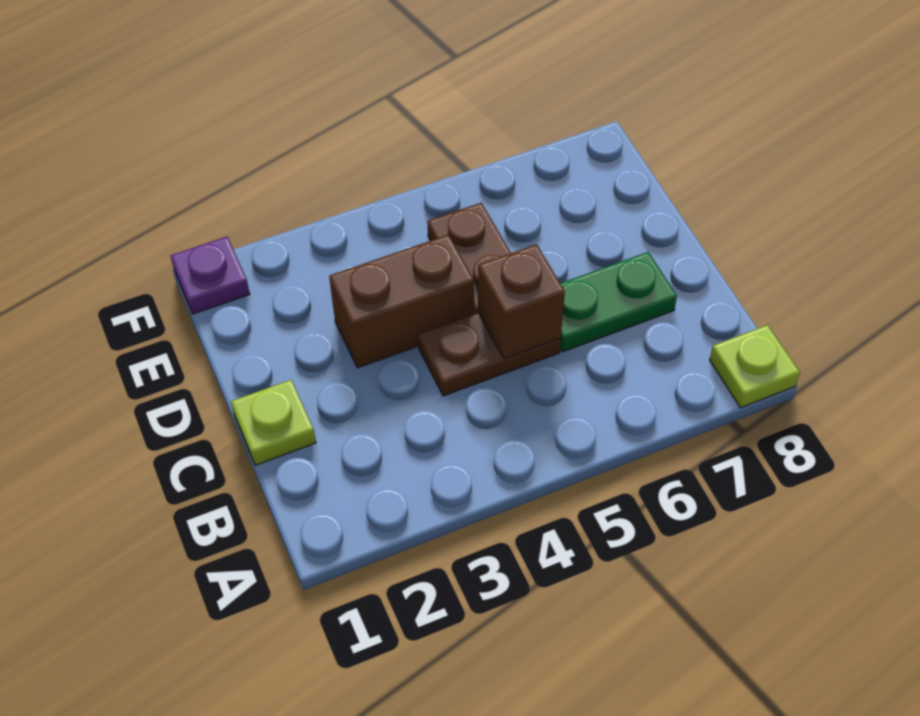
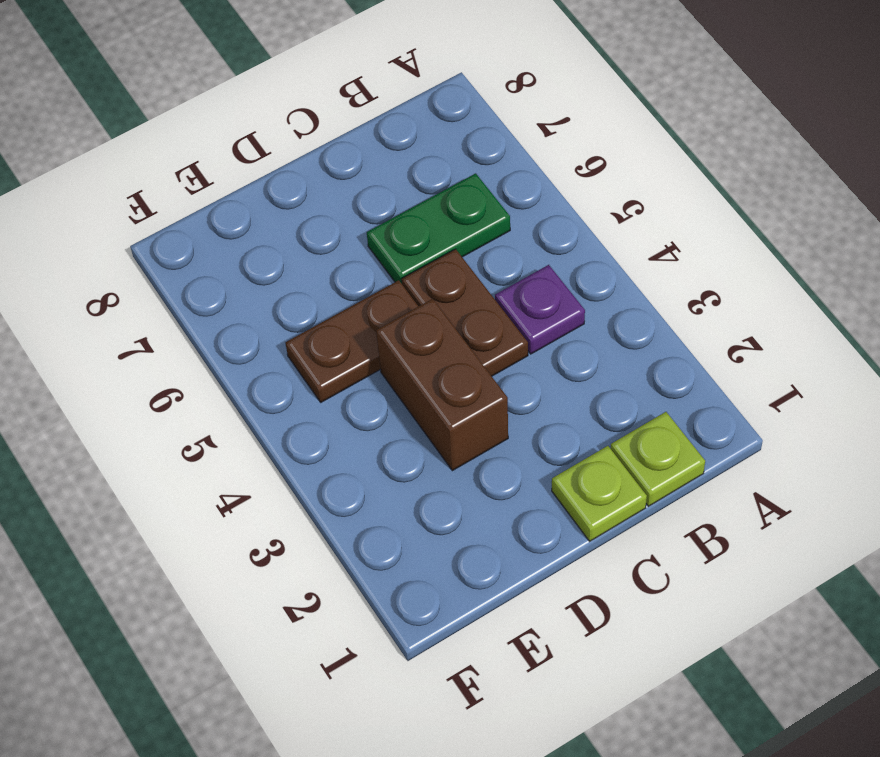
lime 1x1 plate [710,325,800,408] -> lime 1x1 plate moved to [611,412,705,506]
brown 1x1 brick [478,244,565,359] -> none
green 1x2 plate [560,252,677,352] -> green 1x2 plate turned to [367,173,510,284]
purple 1x1 plate [170,237,250,314] -> purple 1x1 plate moved to [495,265,585,354]

